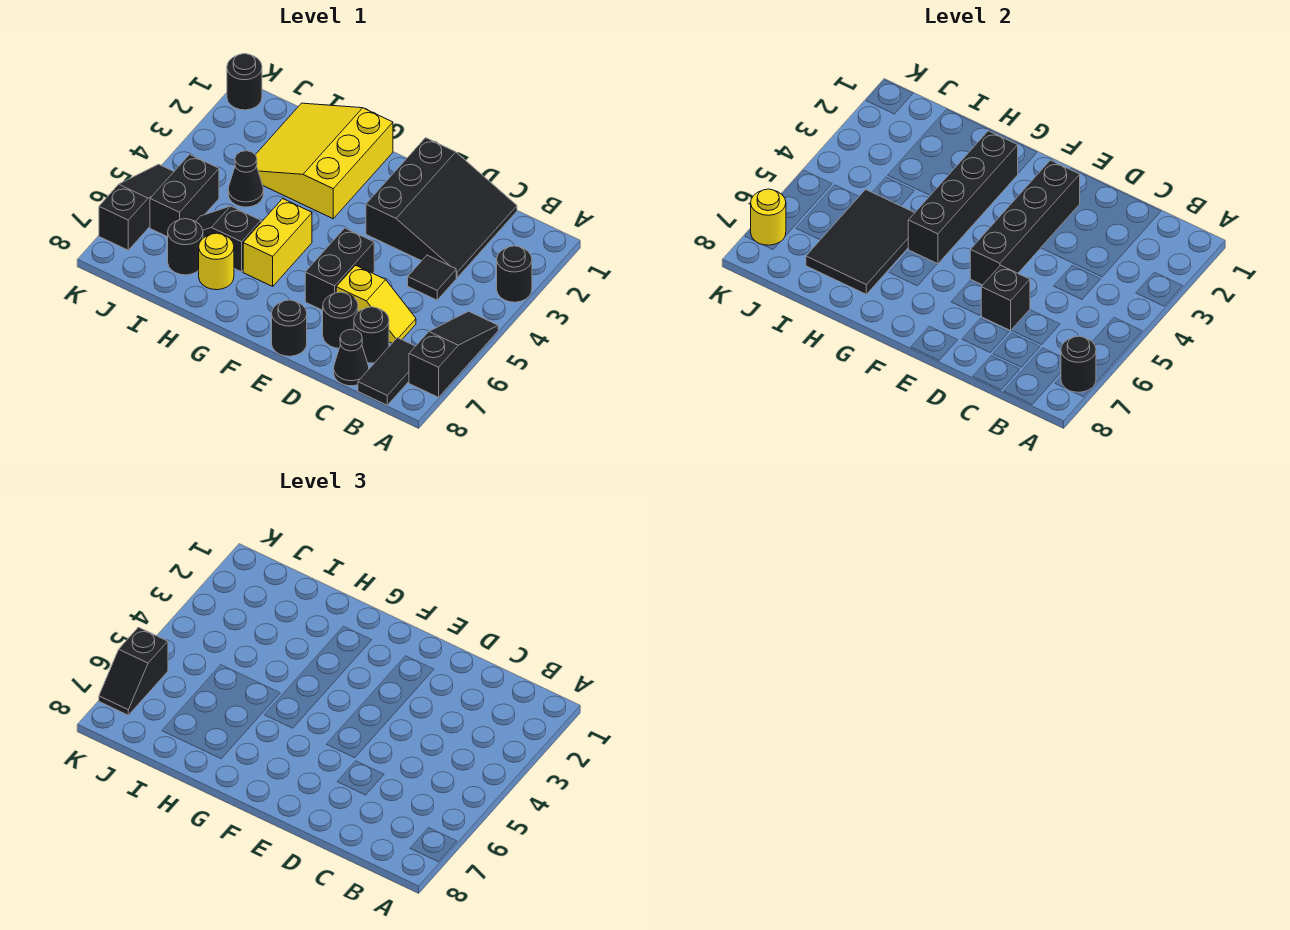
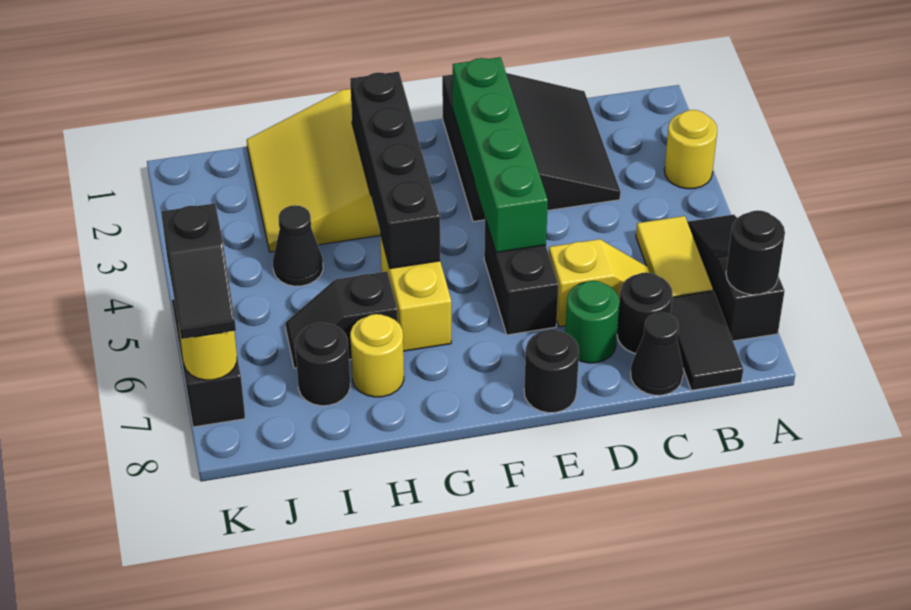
black 1x1 round brick [497,246,532,302] -> yellow 1x1 round brick [664,110,717,189]
none -> yellow 1x2 tile [636,216,713,297]
black 1x1 tile [408,255,456,300] -> none
black 1x1 brick [981,265,1030,331] -> none
black 1x1 round brick [323,292,358,348] -> green 1x1 round brick [565,281,619,363]
black 1x4 brick [970,160,1080,285] -> green 1x4 brick [453,57,548,252]
black 2x3 tile [806,189,914,294] -> none
black 1x2 brick [150,154,219,237] -> none
black 1x1 round brick [227,54,262,110] -> none

